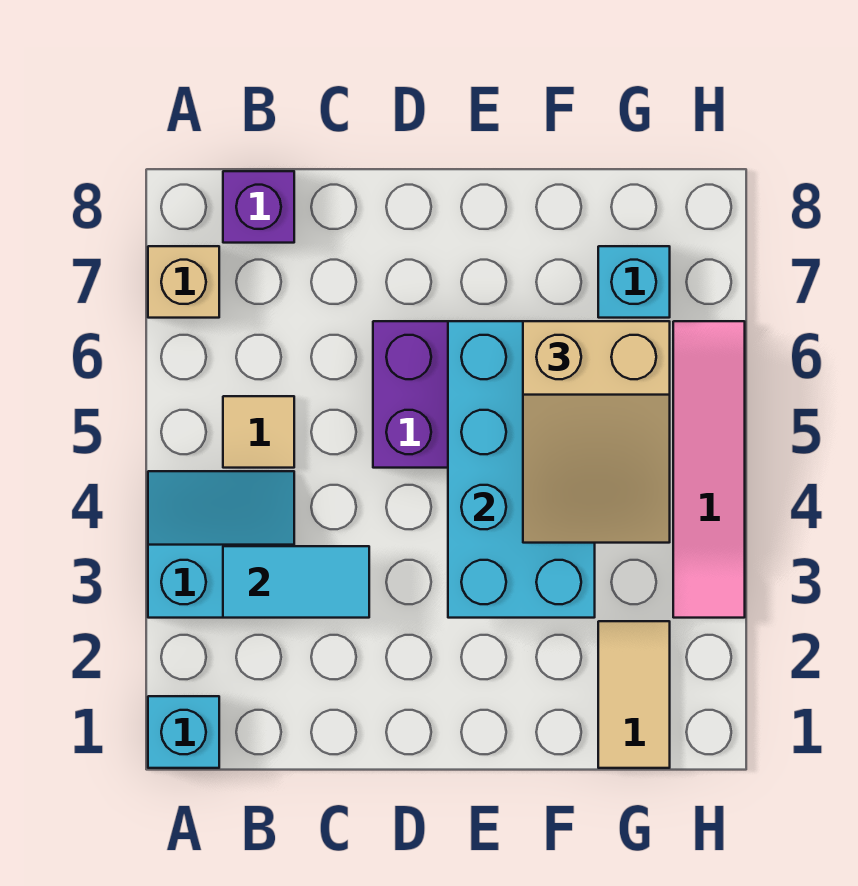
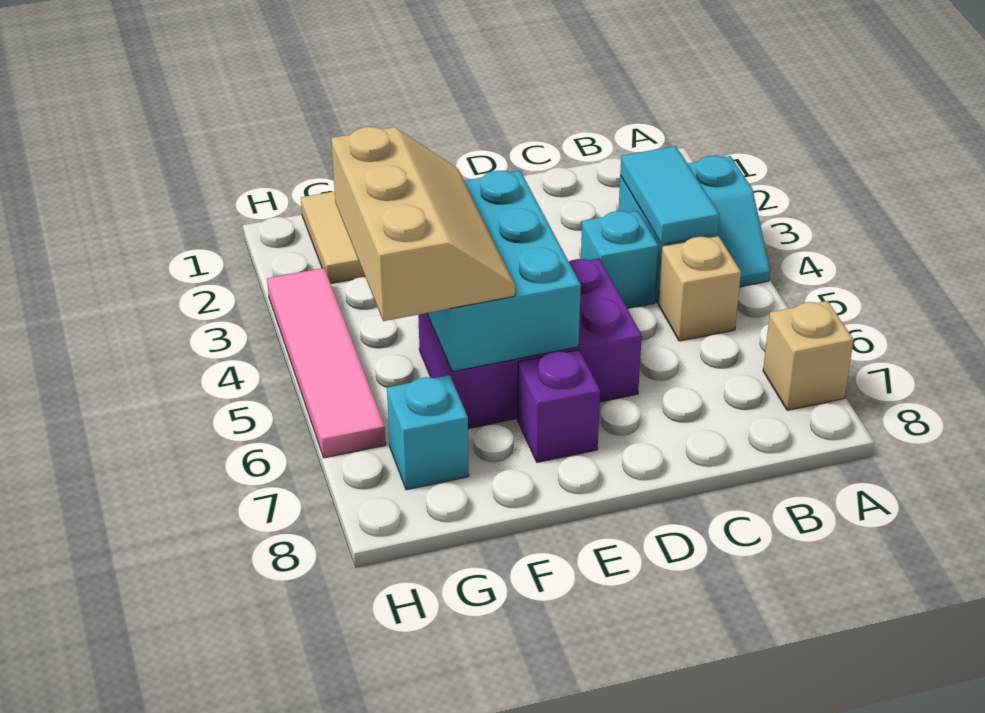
cyan 1x1 brick [148,696,219,768] -> cyan 1x1 brick moved to [581,211,658,309]
cyan 1x2 tile [223,546,369,618] -> cyan 1x2 tile turned to [620,146,719,244]
tan 1x1 tile [223,396,294,468] -> tan 1x1 brick [658,236,741,341]
purple 1x1 brick [223,171,294,243] -> purple 1x1 brick moved to [518,350,600,462]
cyan 2x4 brick [448,321,595,618] -> cyan 2x3 brick [427,171,581,372]
tan 2x3 slope [523,321,670,543] -> tan 2x3 slope turned to [331,127,515,321]

